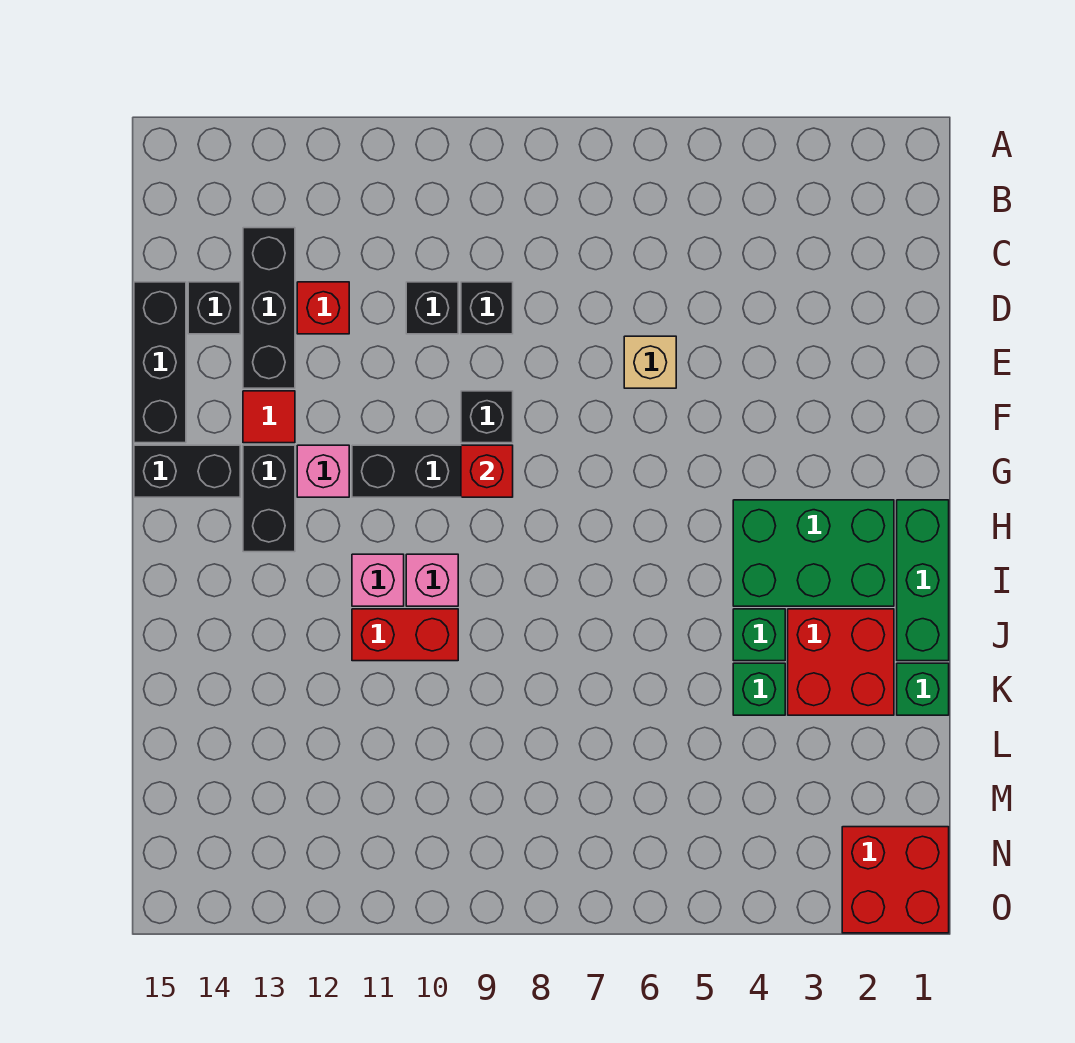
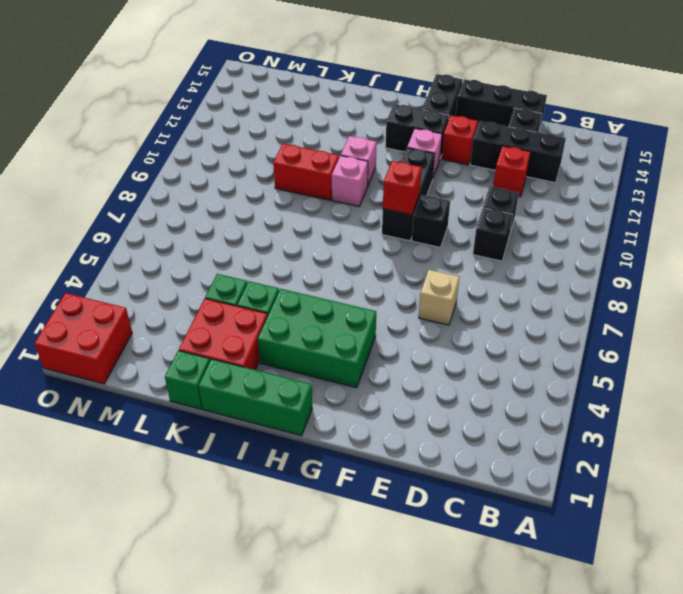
red 1x1 tile [243,391,295,443] -> red 1x1 brick [442,115,478,165]
green 2x3 brick [733,500,894,606] -> green 2x3 brick turned to [258,289,376,388]
red 1x2 brick [352,609,458,661] -> red 1x2 brick turned to [273,144,339,200]

